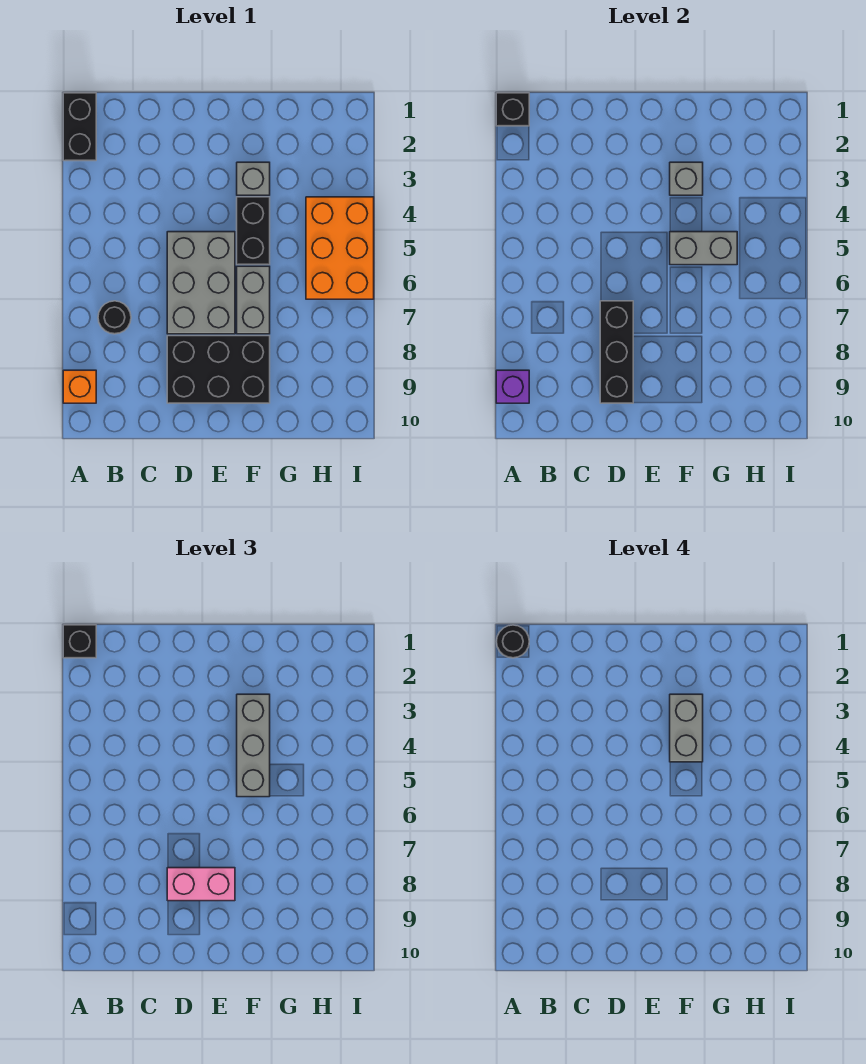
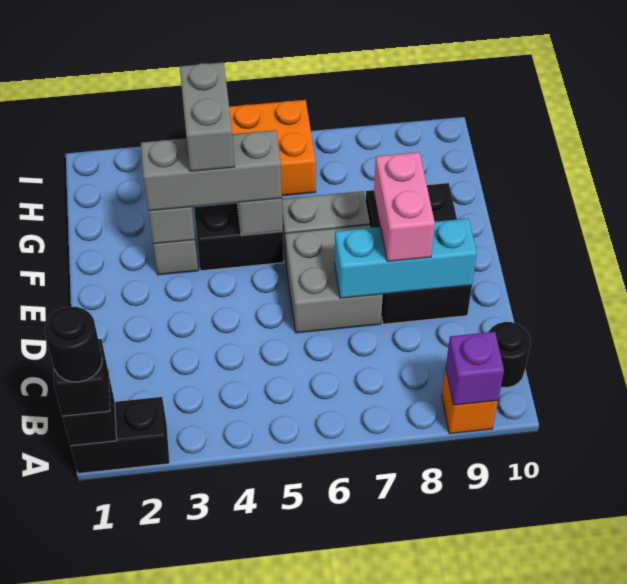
black 1x1 round brick [98,301,131,334] -> black 1x1 round brick moved to [489,322,531,387]
grey 2x3 brick [167,232,235,334] -> grey 2x2 brick [285,225,383,333]
black 1x3 brick [600,301,633,403] -> cyan 1x3 brick [334,218,477,298]
grey 1x2 brick [670,694,703,762] -> grey 1x2 brick turned to [180,62,234,171]

